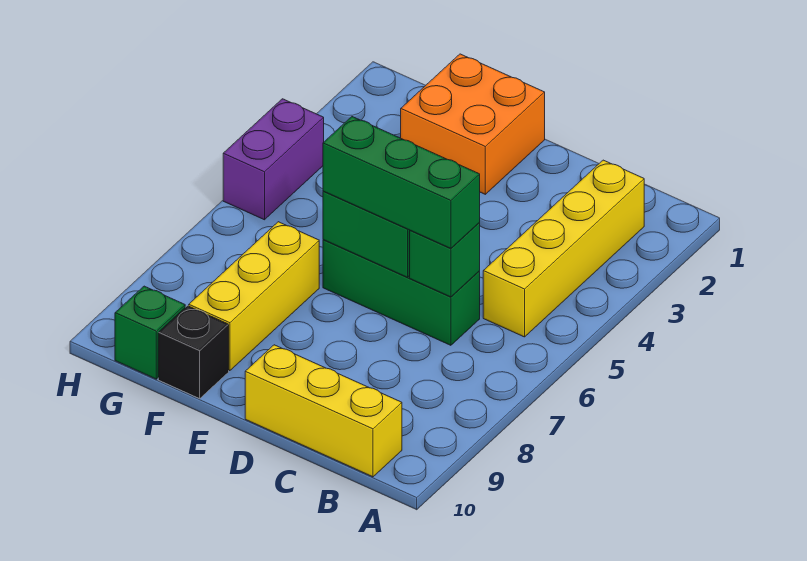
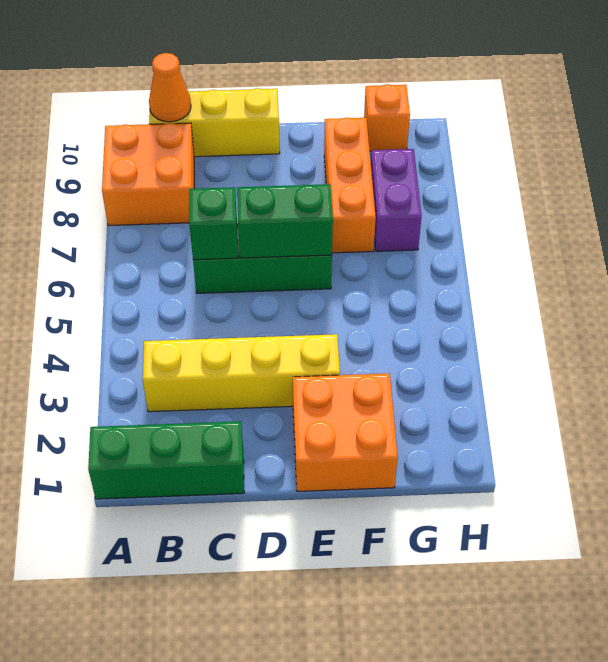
none -> orange 2x2 brick [102,123,194,226]
yellow 1x4 brick [483,160,644,337] -> yellow 1x4 brick turned to [143,334,340,412]
none -> orange 1x1 cone [149,53,191,122]
green 1x3 brick [323,117,480,248] -> green 1x3 brick moved to [88,421,244,499]
yellow 1x3 brick [189,222,319,371] -> orange 1x3 brick [324,118,376,253]
black 1x1 brick [158,306,229,399] -> none
green 1x1 brick [115,286,185,379] -> orange 1x1 brick [364,84,410,151]
purple 1x2 brick [223,99,324,220] -> purple 1x2 brick moved to [371,149,422,251]

